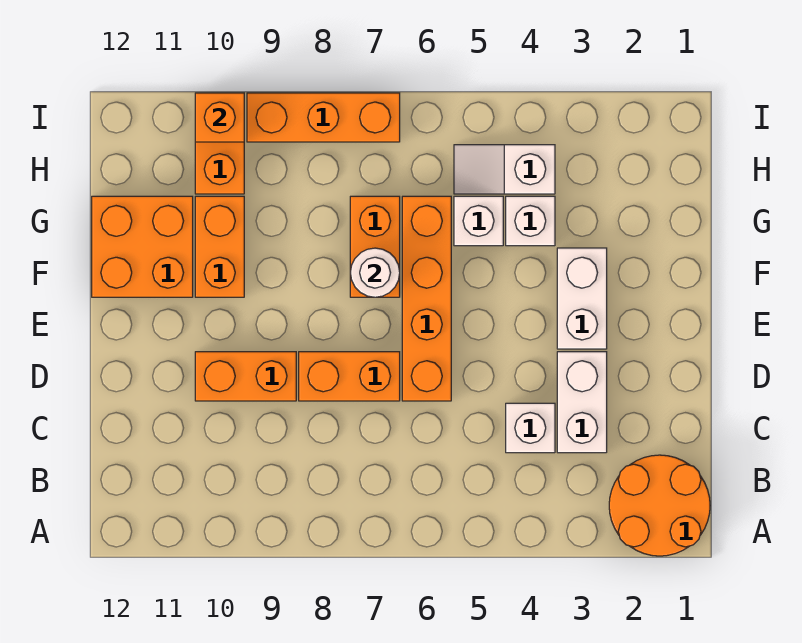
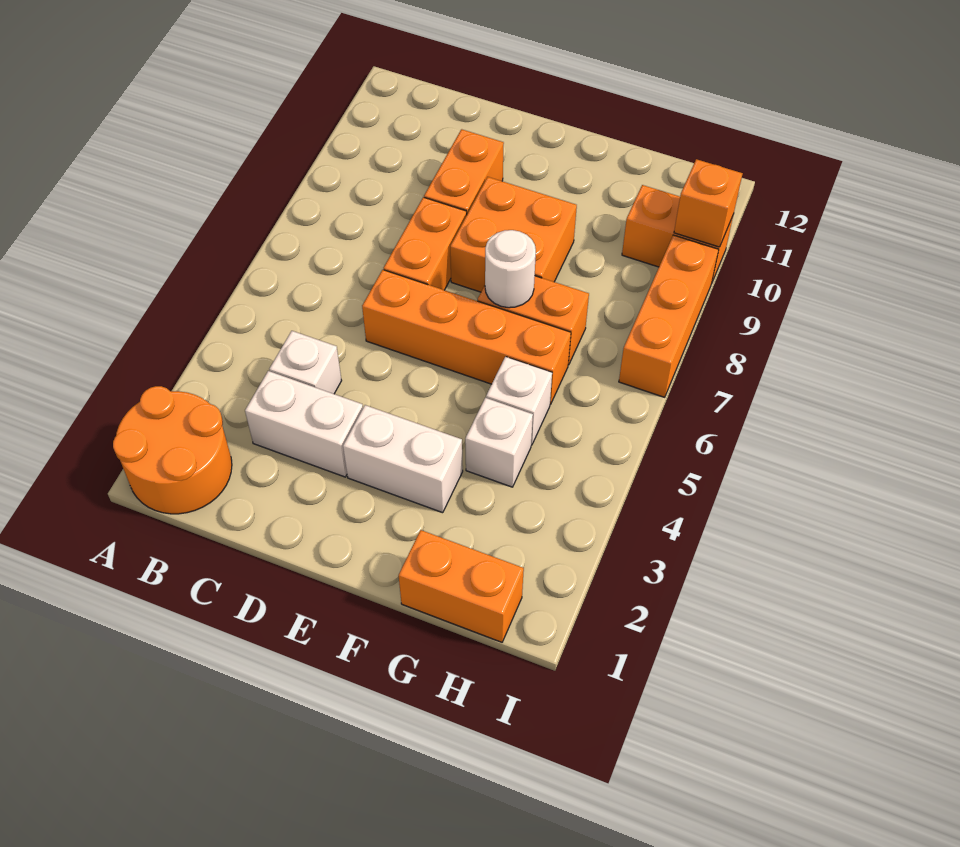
orange 1x2 brick [195,196,244,297] -> orange 1x2 brick moved to [399,530,524,642]
orange 2x2 brick [92,196,193,297] -> orange 2x2 brick moved to [450,177,577,292]
white 1x2 slope [454,145,555,194] -> none

